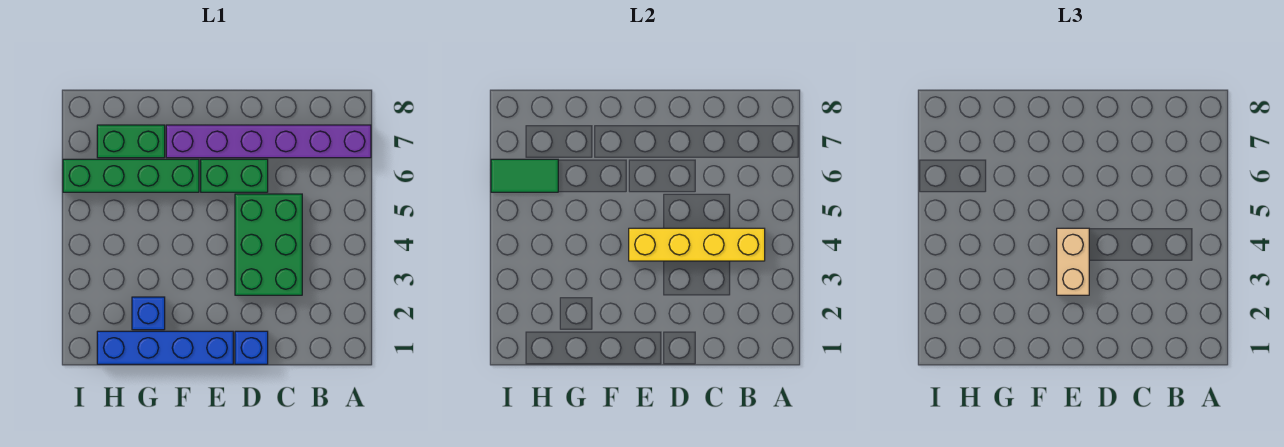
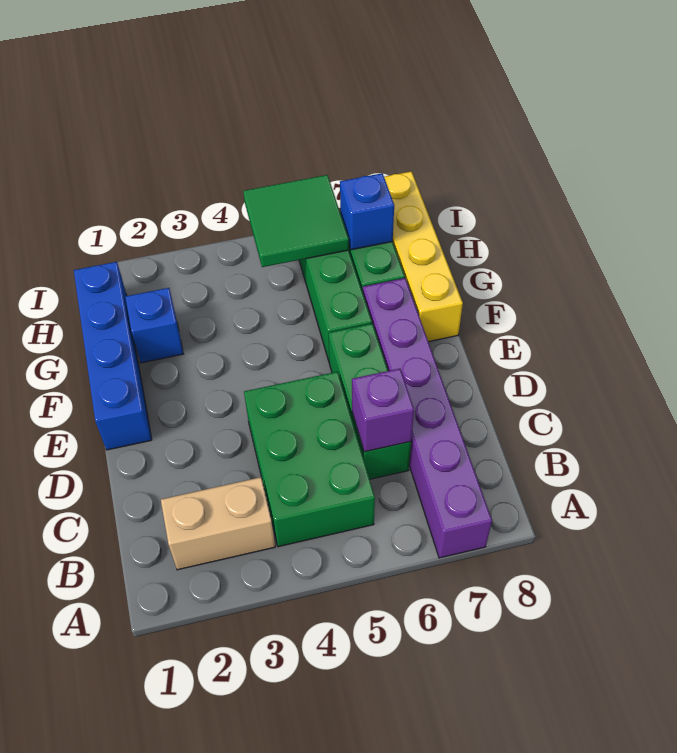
yellow 1x4 brick [629,228,765,261] -> yellow 1x4 brick moved to [384,171,463,342]
green 2x3 brick [235,194,302,295] -> green 2x3 brick turned to [244,372,375,547]
none -> purple 1x1 brick [352,369,414,452]
blue 1x1 brick [235,331,268,364] -> blue 1x1 brick moved to [340,173,394,250]
green 1x2 brick [201,159,268,192] -> green 1x3 brick [329,324,411,479]
tan 1x2 brick [1057,228,1089,295] -> tan 1x2 brick moved to [161,477,275,570]
green 1x2 tile [491,159,558,192] -> green 2x2 tile [243,175,349,267]

